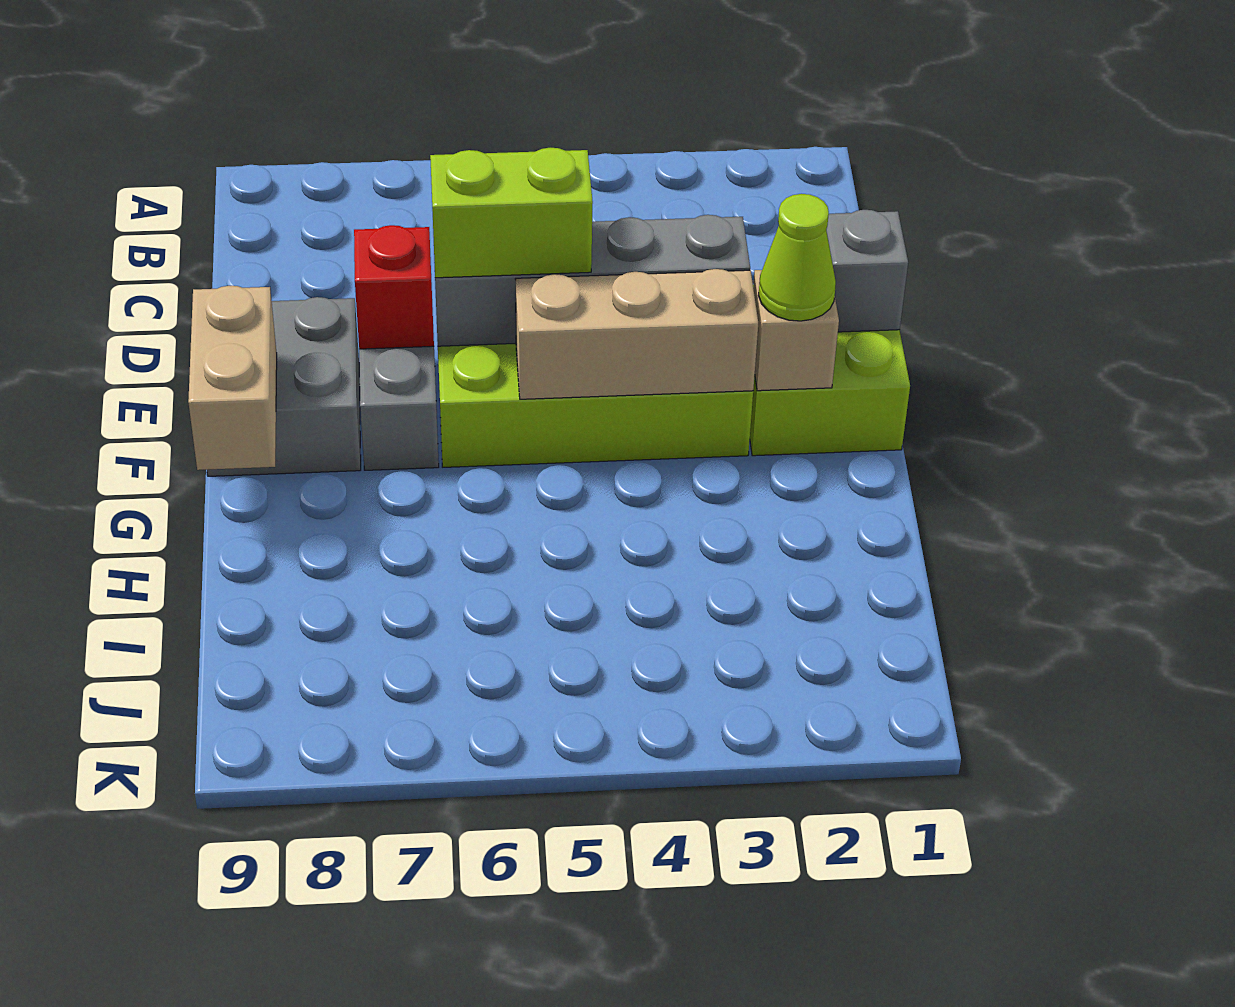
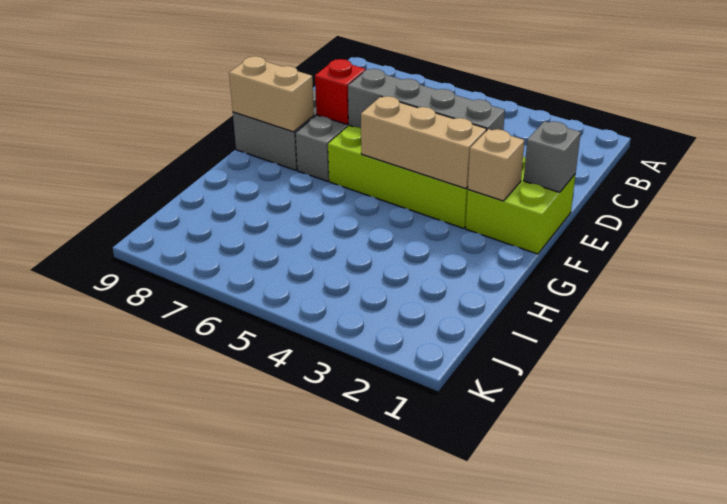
lime 1x2 brick [430,148,593,278] -> none
lime 1x1 cone [758,194,836,321] -> none
tan 1x2 brick [188,286,277,470] -> tan 1x2 brick turned to [229,56,314,132]

